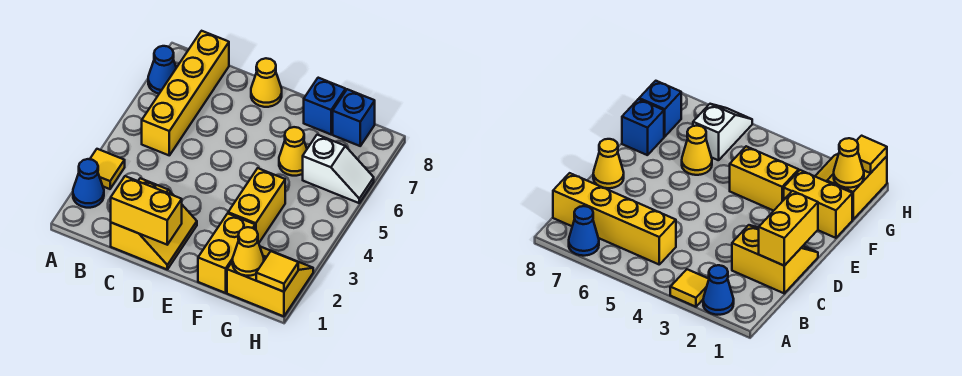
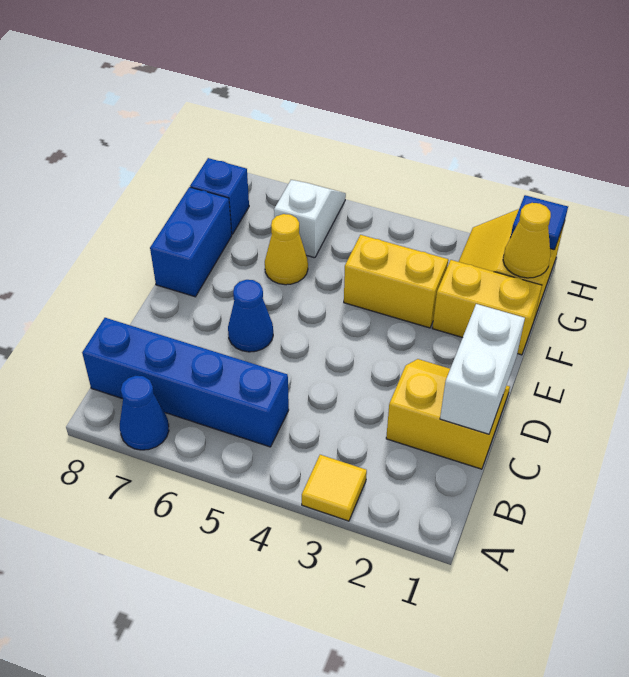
blue 1x1 cone [73,159,104,208] -> blue 1x1 cone moved to [228,280,273,352]
yellow 1x4 brick [142,31,229,155] -> blue 1x4 brick [82,318,289,447]
yellow 1x2 brick [111,176,182,245] -> white 1x2 brick [440,304,525,434]
yellow 1x1 cone [251,58,282,107] -> none
blue 1x1 brick [304,78,346,134] -> blue 1x2 brick [150,187,232,297]
yellow 1x1 tile [256,251,298,292] -> blue 1x1 tile [511,195,568,250]

